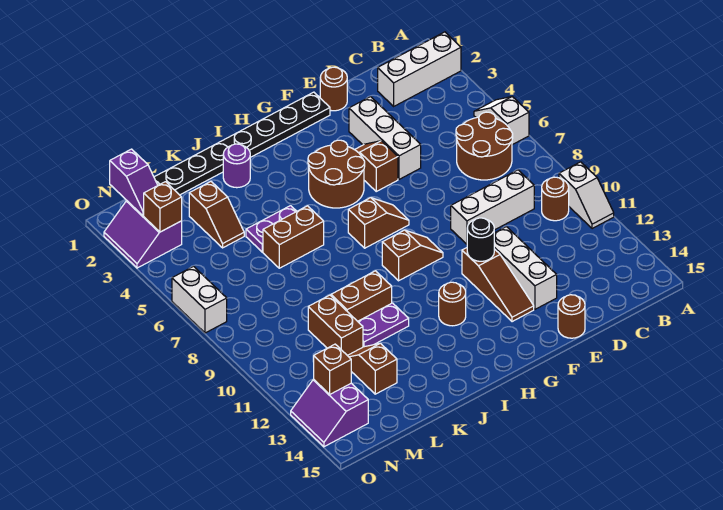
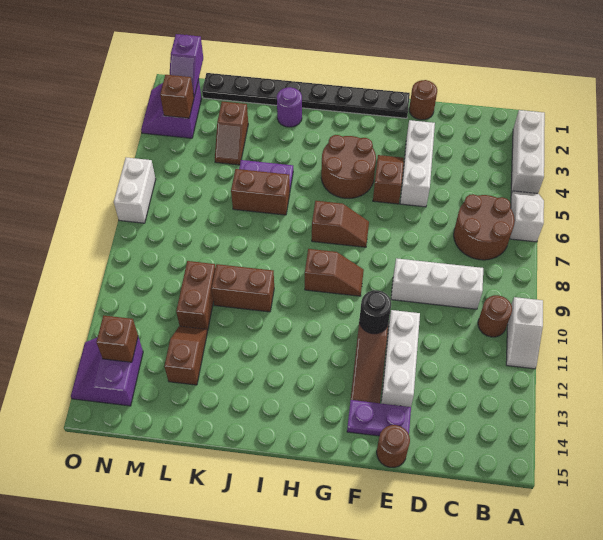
white 1x3 brick [378,32,461,106] -> white 1x3 brick turned to [511,110,545,194]
brown 1x1 round brick [439,282,466,326] -> none
purple 1x2 plate [358,303,409,347] -> purple 1x2 plate moved to [347,400,411,436]

